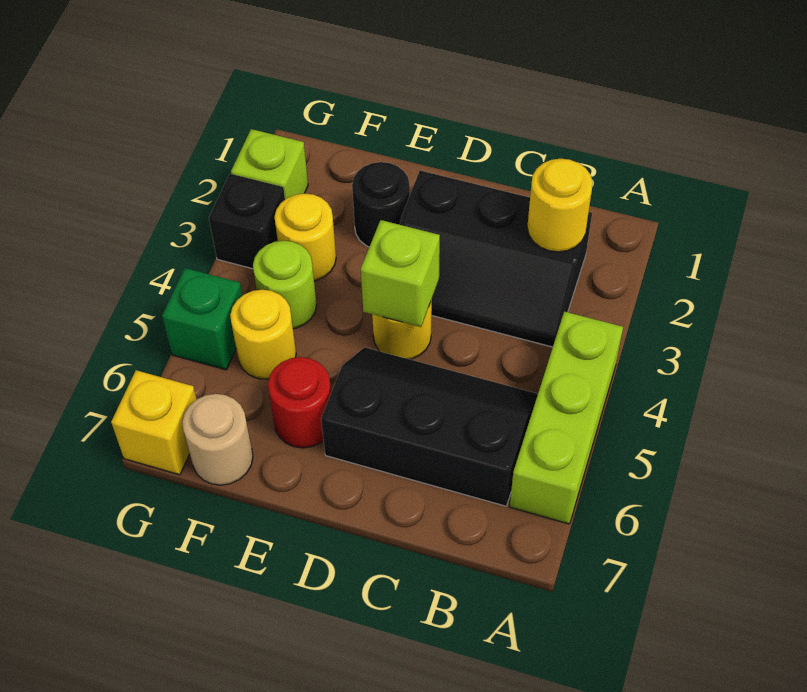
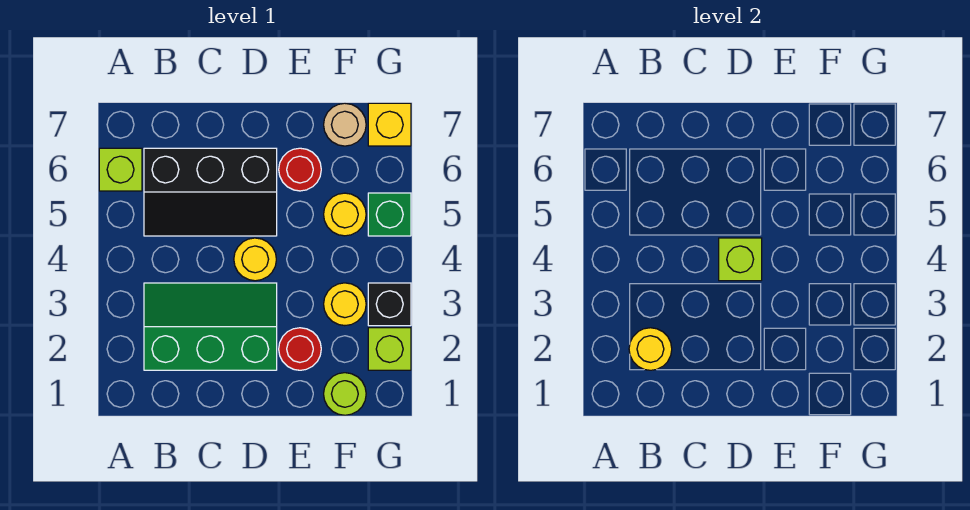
lime 1x3 brick [510,311,623,524] -> lime 1x1 brick [99,148,142,191]
black 2x3 slope [400,171,592,347] -> green 2x3 slope [144,283,277,370]
black 1x1 round brick [352,162,410,247] -> red 1x1 round brick [279,328,321,370]
lime 1x1 round brick [253,241,317,329] -> lime 1x1 round brick moved to [324,373,366,415]

